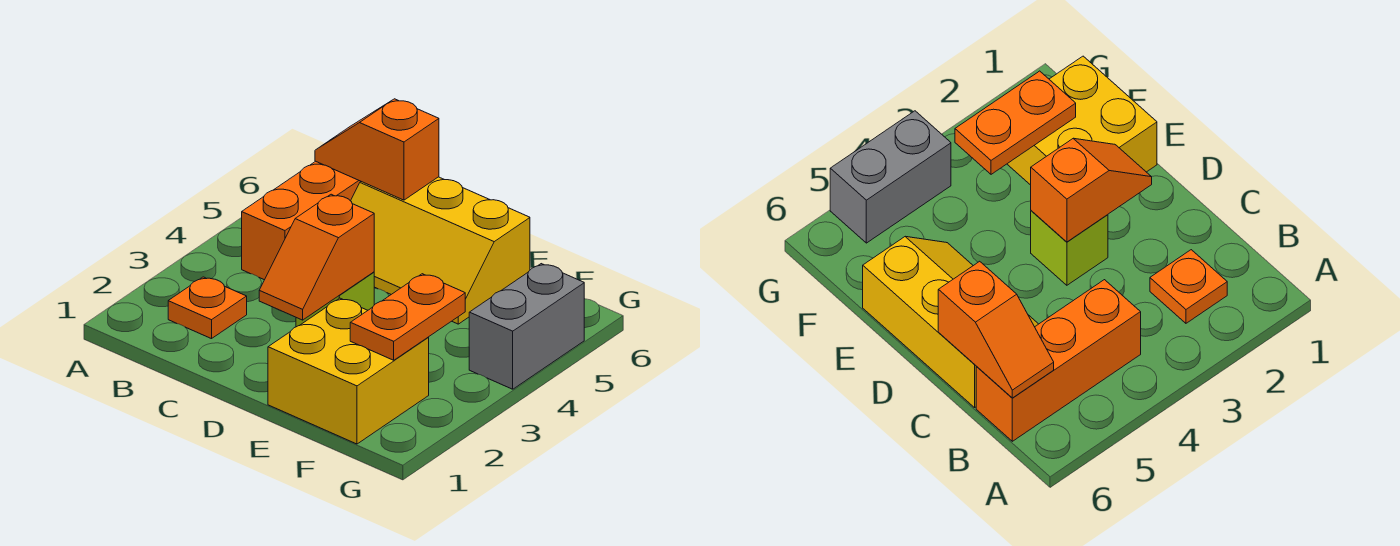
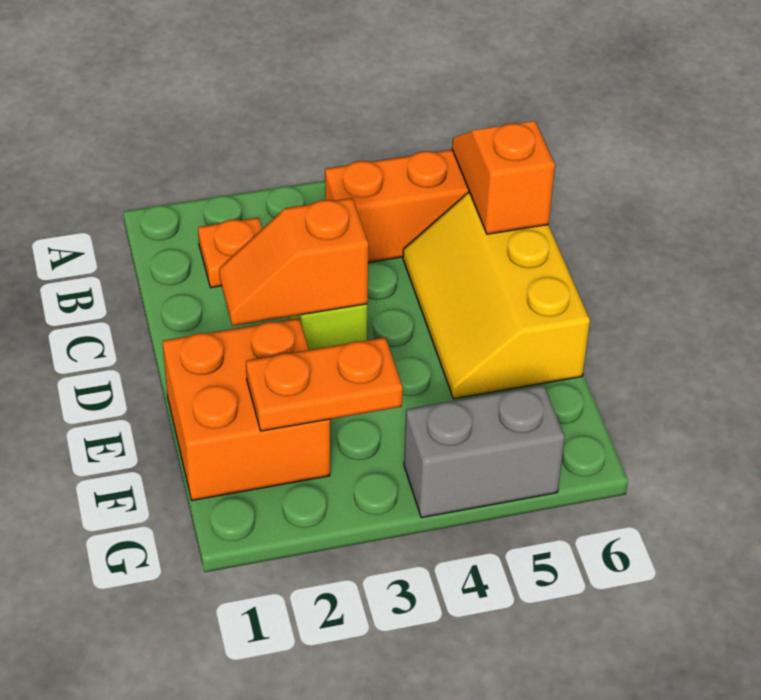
yellow 2x2 brick [268,298,429,444] -> orange 2x2 brick [163,318,330,500]

